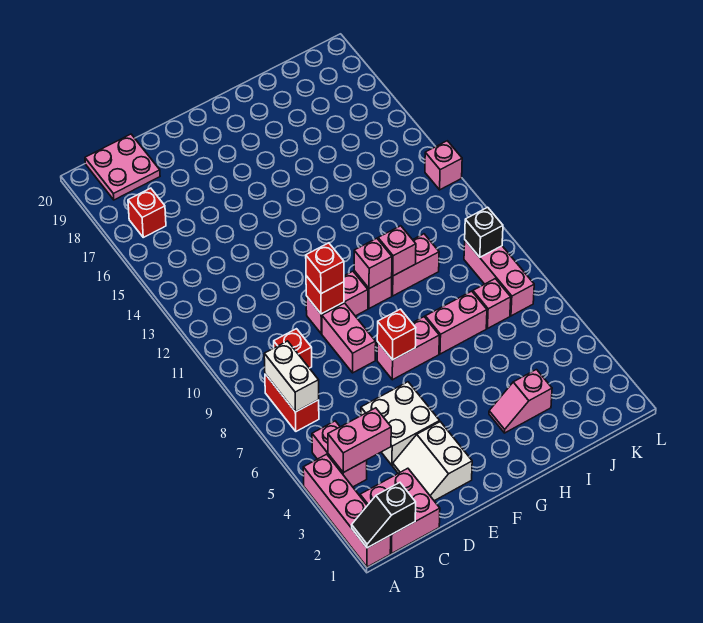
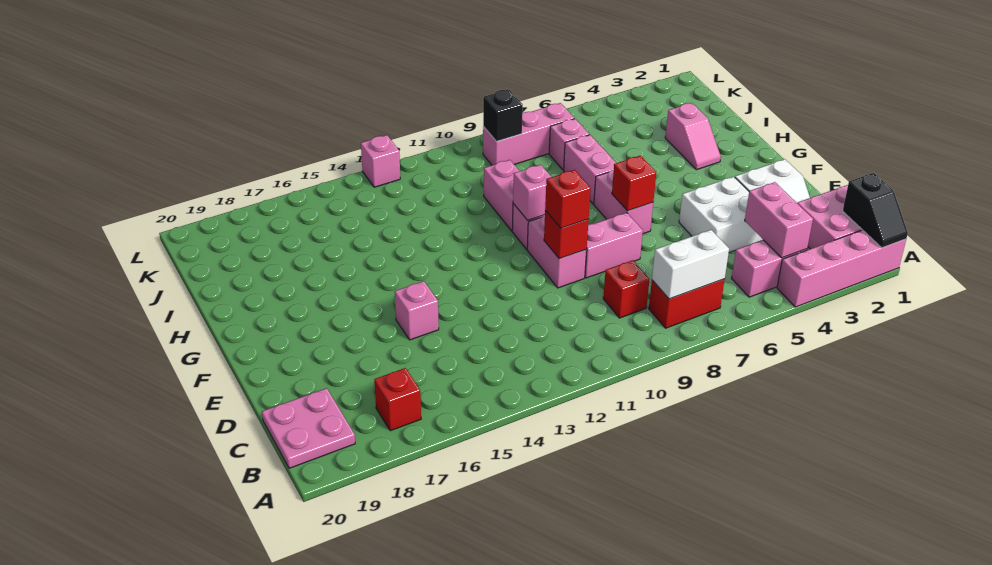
pink 1x1 brick [378,226,416,276] -> pink 1x1 brick moved to [395,281,439,340]

